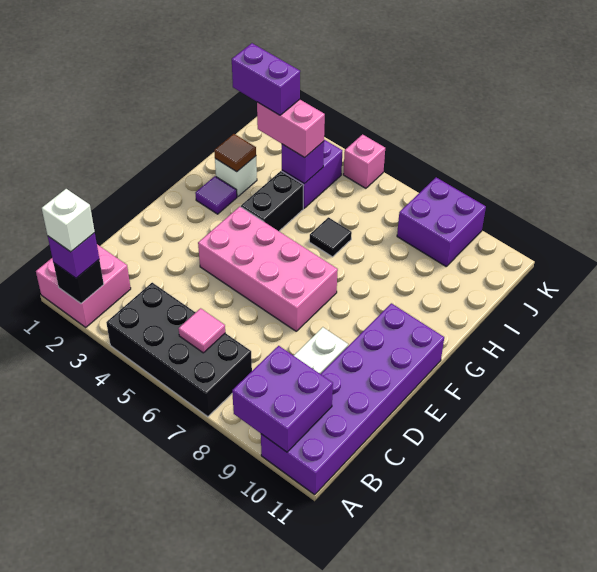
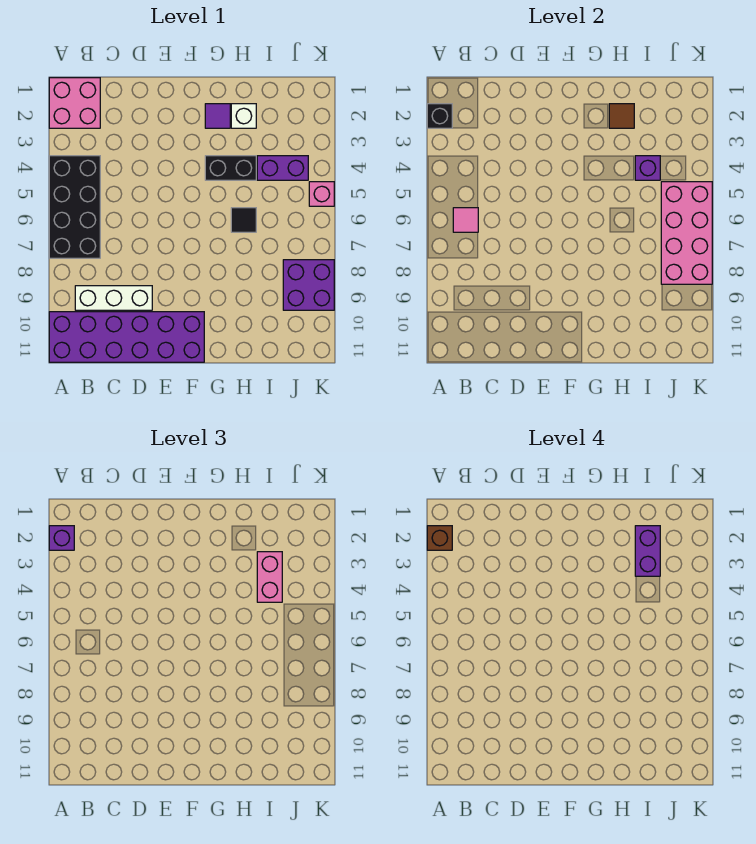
white 1x1 brick [42,189,95,252] -> brown 1x1 brick [427,526,452,550]
purple 2x2 brick [232,346,333,452] -> none
pink 2x4 brick [198,207,338,331] -> pink 2x4 brick moved to [661,182,712,284]

